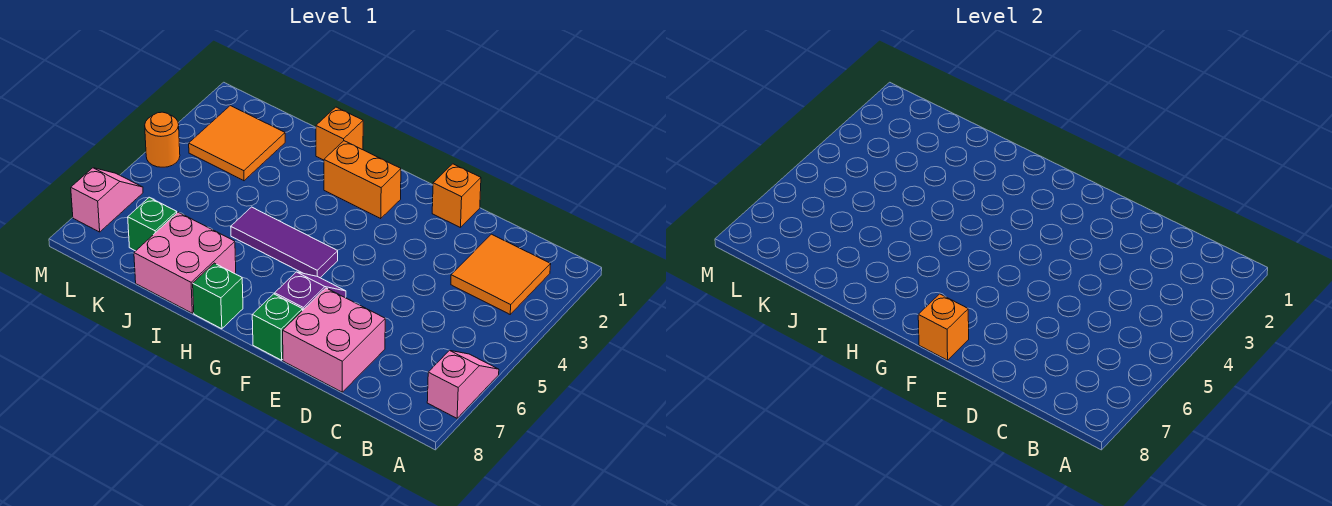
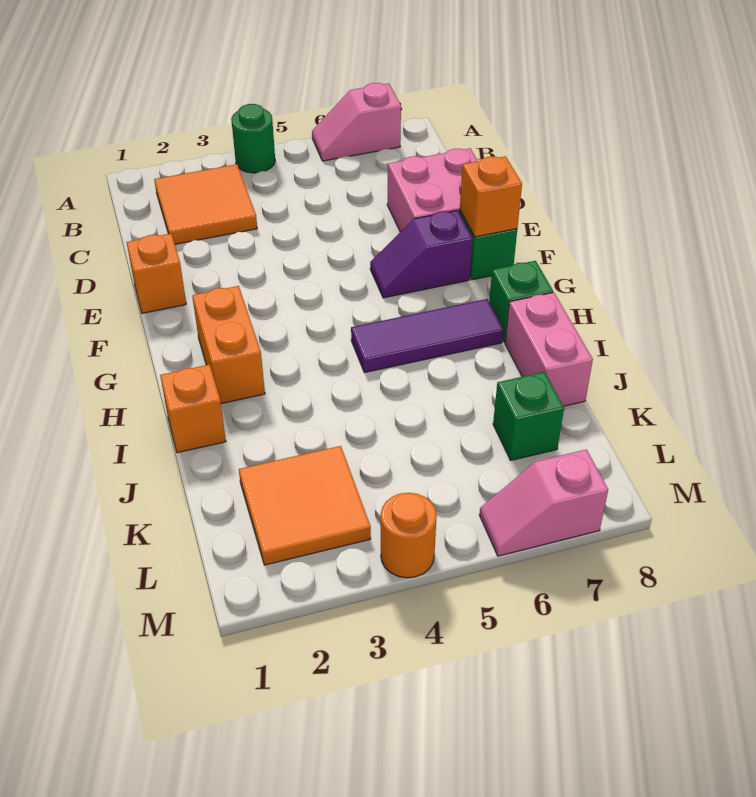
none -> green 1x1 round brick [231,104,275,173]
purple 1x3 tile [231,207,338,278] -> purple 1x3 tile turned to [351,299,503,373]
pink 2x2 brick [134,212,236,313] -> pink 1x2 brick [505,292,593,406]

